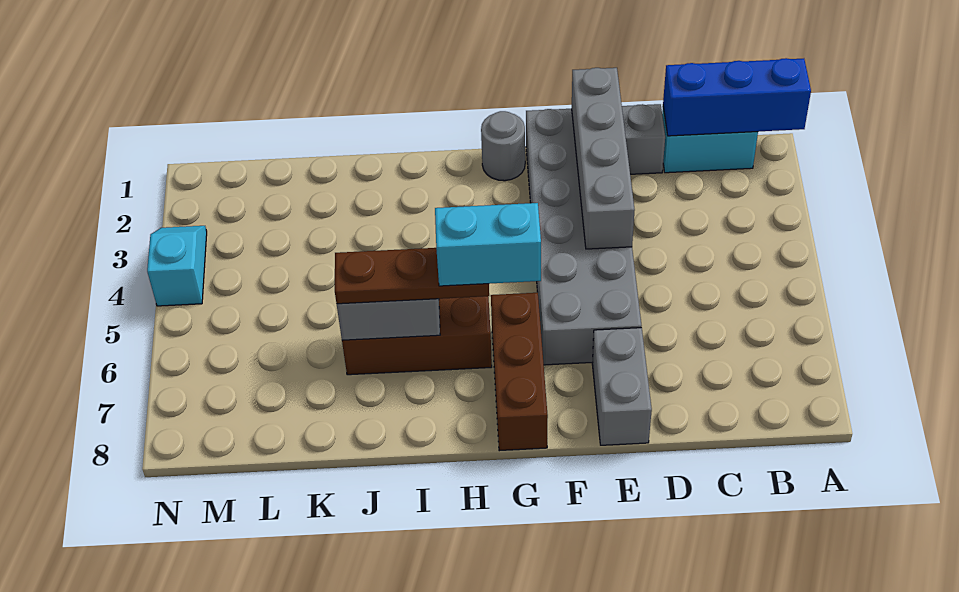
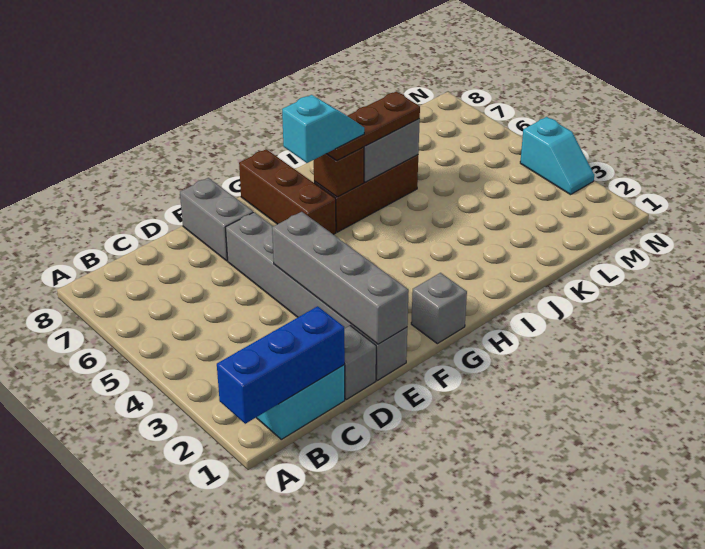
grey 2x6 brick [526,109,641,365] -> grey 1x6 brick [226,212,407,380]
grey 1x1 round brick [481,111,525,181] -> grey 1x1 brick [411,273,467,344]
cyan 1x2 brick [435,203,541,286] -> cyan 1x2 slope [282,95,364,163]
none -> brown 1x1 brick [314,147,364,197]

